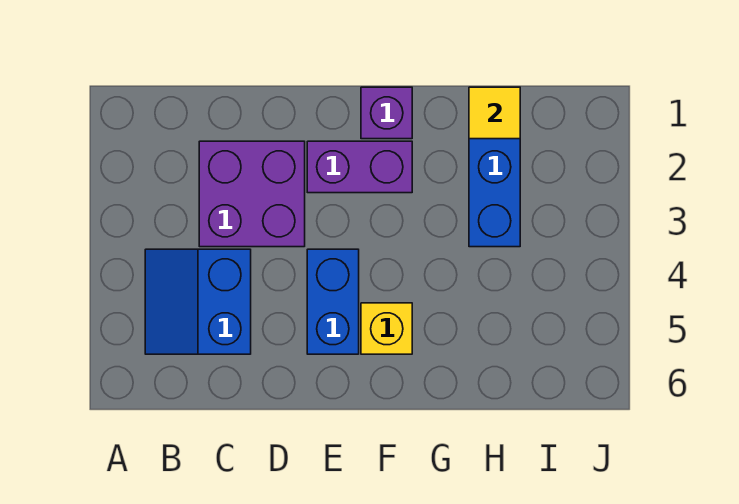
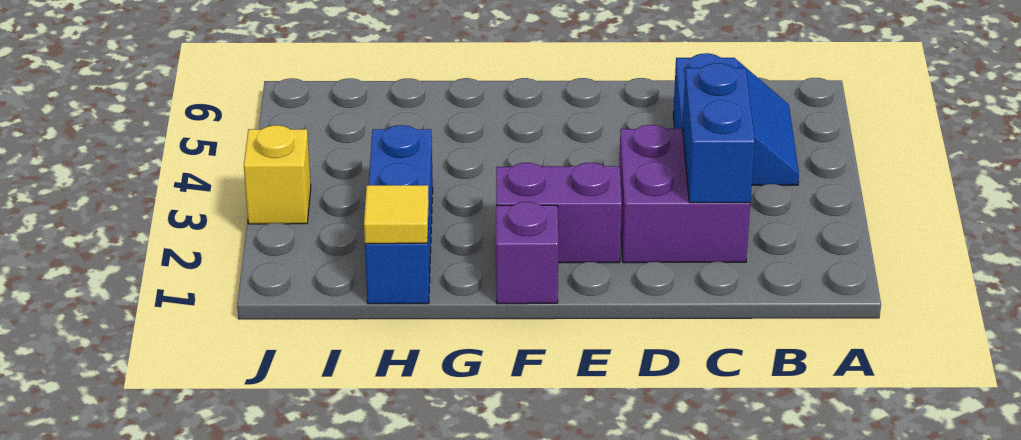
blue 1x2 brick [307,249,359,354] -> blue 1x2 brick moved to [682,63,755,203]
yellow 1x1 brick [361,303,412,354] -> yellow 1x1 brick moved to [244,125,311,224]

